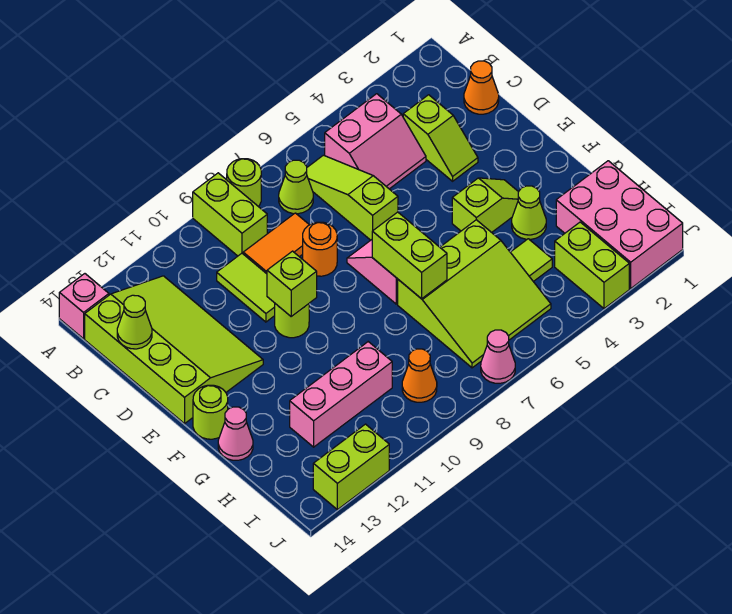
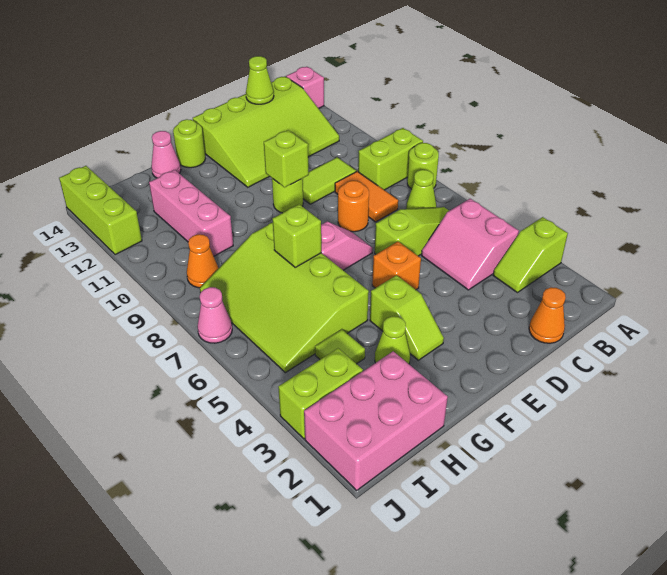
lime 1x2 slope [403,95,478,181] -> lime 1x2 slope moved to [493,217,568,293]
none -> orange 1x1 brick [372,242,421,290]
lime 1x2 brick [372,212,447,299] -> lime 1x1 brick [272,204,321,267]
lime 3x3 slope [398,220,551,368] -> lime 3x4 slope [200,223,369,373]
lime 1x2 brick [313,424,389,510] -> lime 1x3 brick [59,166,142,255]

